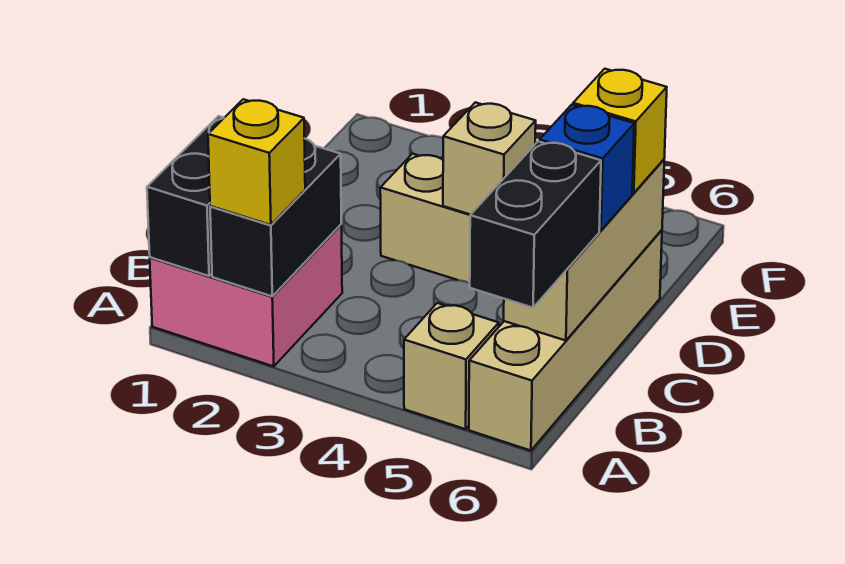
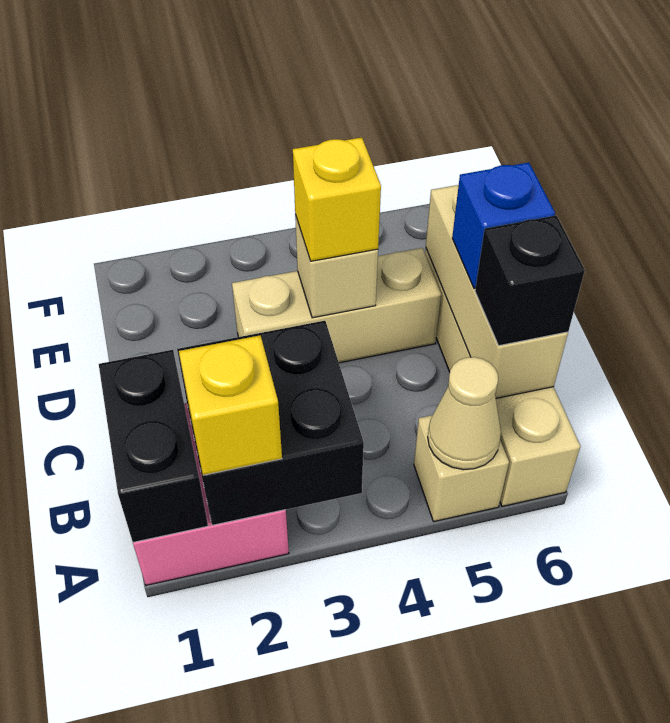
black 1x2 brick [210,138,341,296] -> black 2x2 brick [177,321,364,525]
none -> tan 1x1 cone [428,357,501,470]
black 1x2 brick [470,141,601,308] -> black 1x1 brick [475,215,585,346]
yellow 1x1 brick [573,69,667,193] -> yellow 1x1 brick moved to [293,137,381,261]

